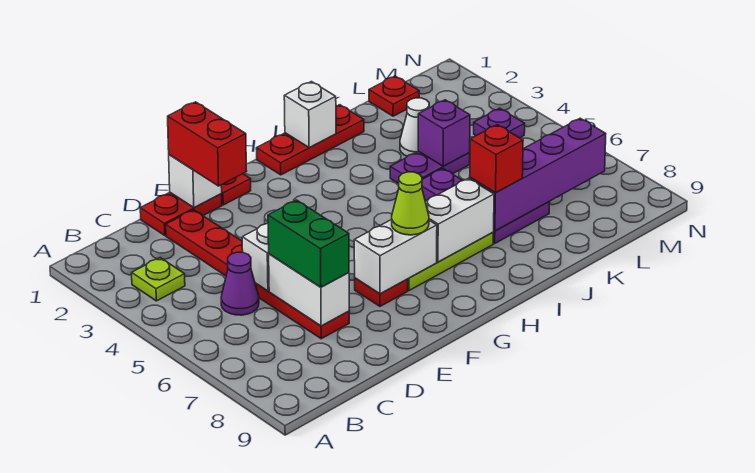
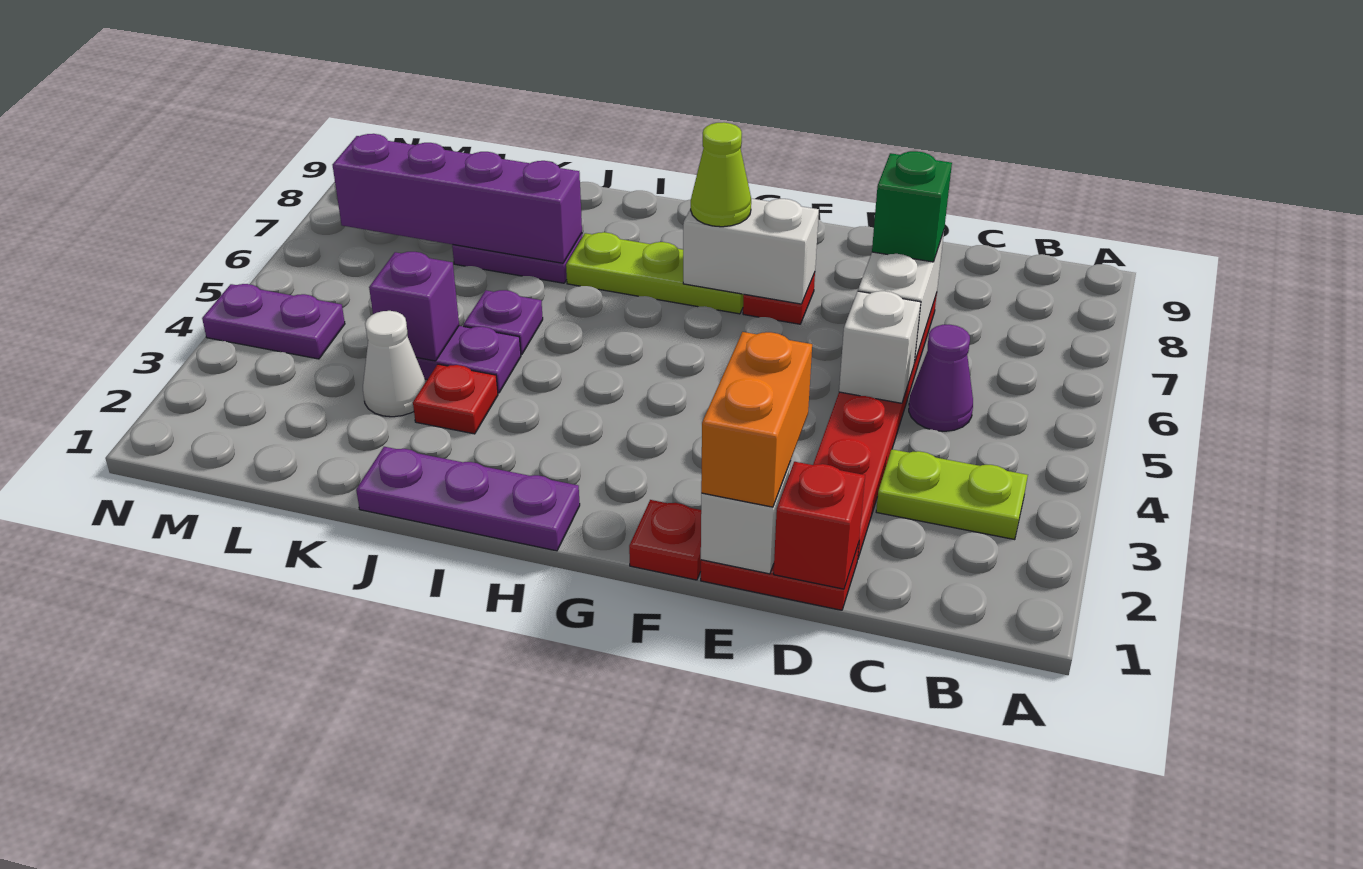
lime 1x1 plate [132,258,185,301] -> lime 1x2 plate [876,449,1028,540]
green 1x2 brick [268,200,349,287] -> green 1x1 brick [872,151,952,262]
red 1x2 brick [168,102,247,186] -> orange 1x2 brick [701,332,812,507]
red 1x3 plate [256,105,364,175] -> purple 1x3 plate [356,447,580,551]
white 1x2 brick [425,178,494,262] -> none
white 1x1 brick [284,82,336,148] -> none
red 1x1 brick [470,125,523,193] -> red 1x1 brick moved to [774,462,865,589]
red 1x1 plate [369,76,419,116] -> red 1x1 plate moved to [413,364,498,434]
purple 1x1 plate [474,108,525,138] -> purple 1x2 plate [202,284,345,359]

